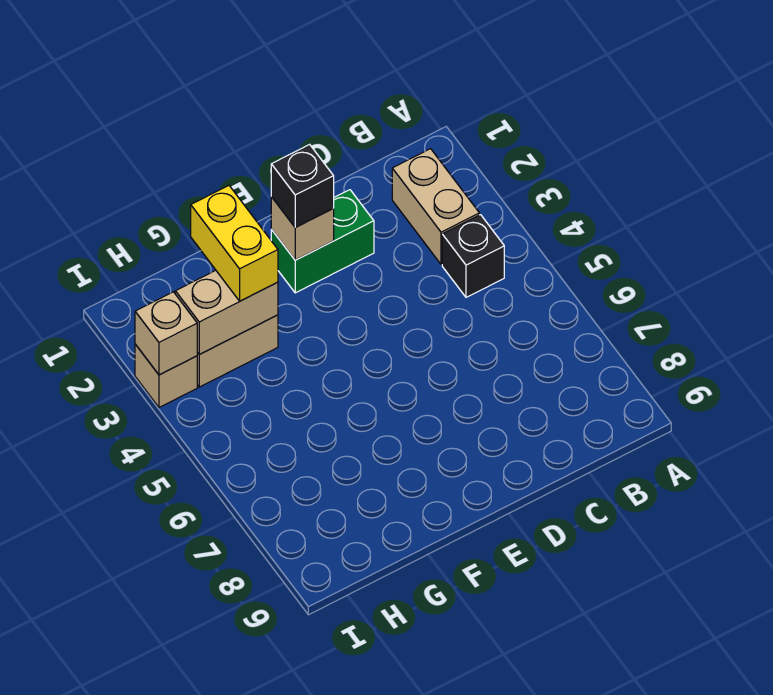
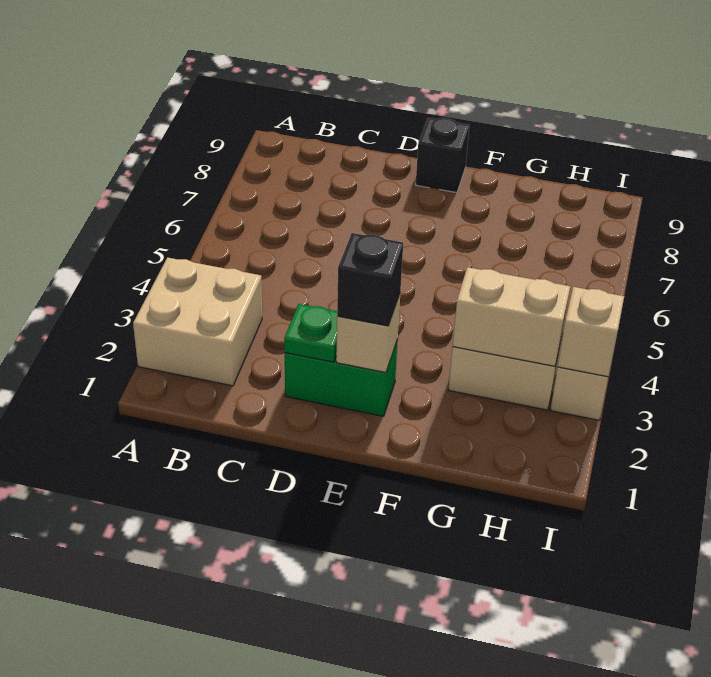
tan 1x2 brick [392,149,479,265] -> tan 2x2 brick [133,258,262,386]
black 1x1 brick [442,215,504,297] -> black 1x1 brick moved to [416,118,469,193]
none -> green 1x1 plate [284,304,338,362]
yellow 1x2 brick [191,186,278,301] -> none

